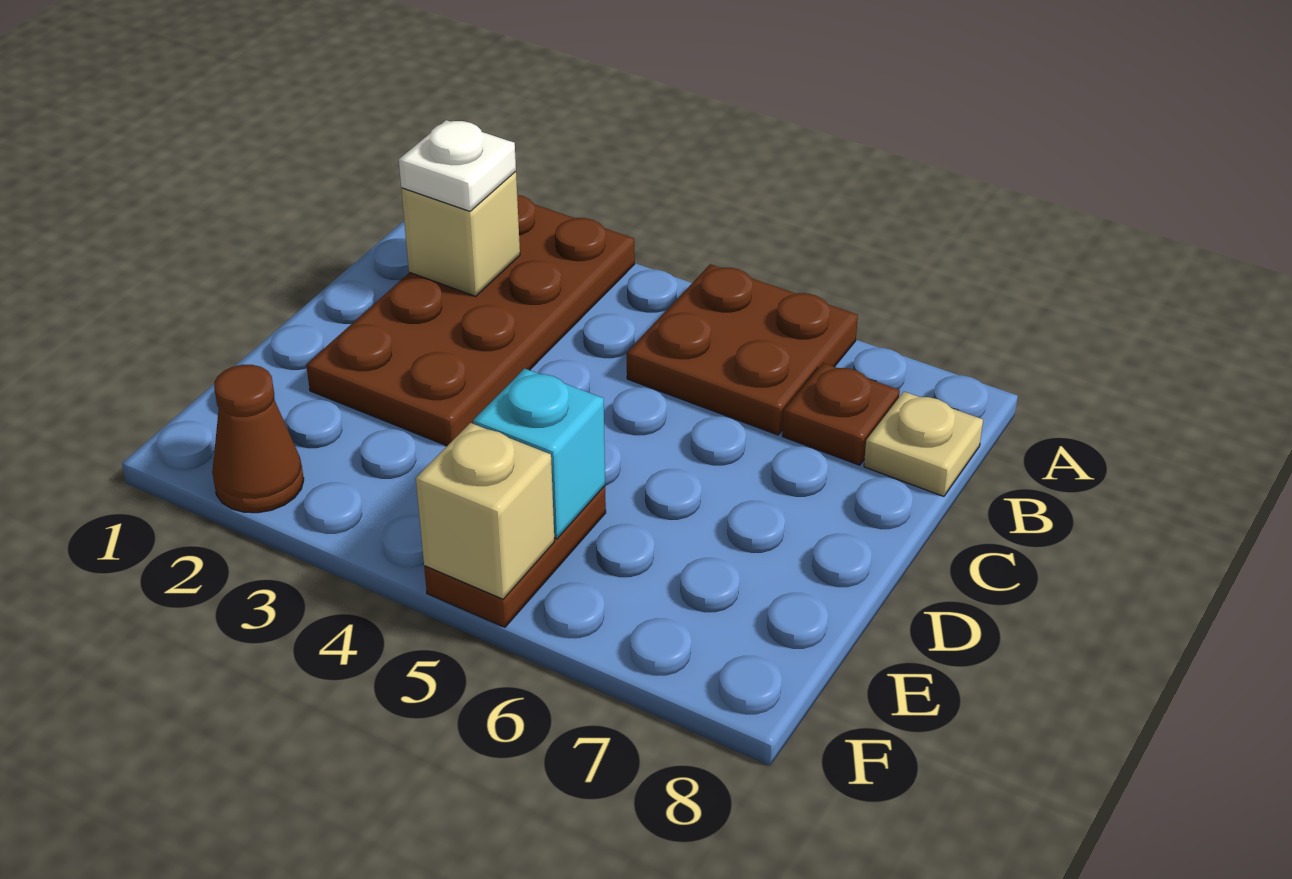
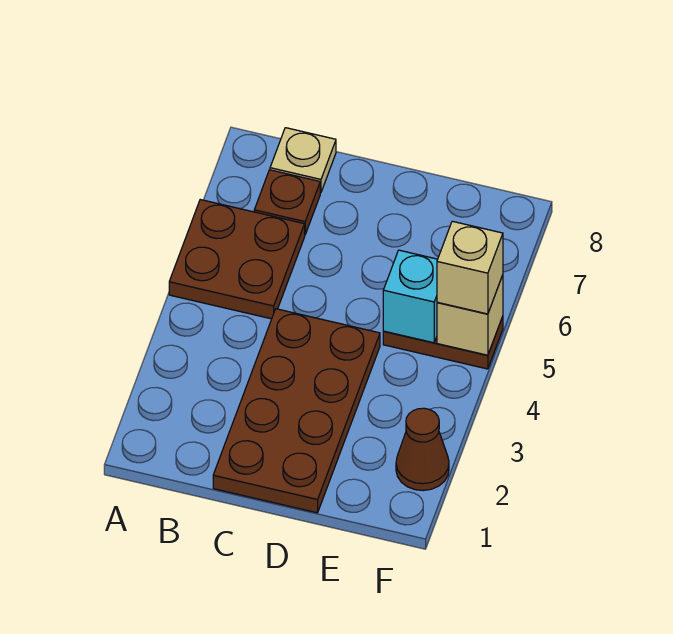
brown 2x4 plate [306,195,635,446] -> brown 2x4 plate turned to [213,309,380,513]
tan 1x1 brick [401,172,520,296] -> tan 1x1 brick moved to [437,221,503,314]
white 1x1 plate [399,120,516,211] -> none

